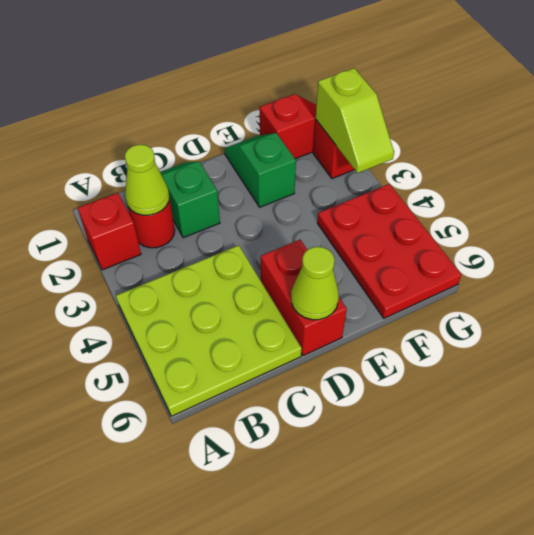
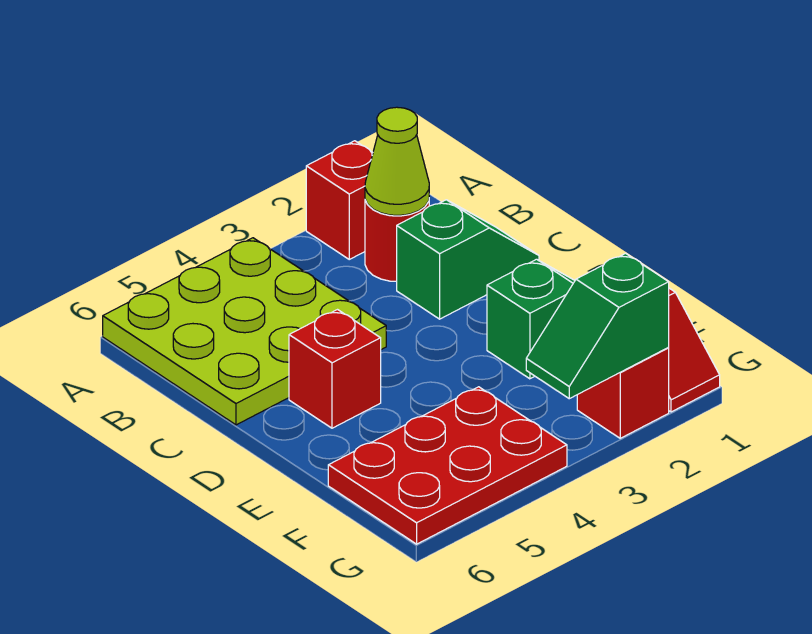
red 1x2 brick [261,240,347,356] -> red 1x1 brick [289,310,381,428]
lime 1x1 cone [291,247,339,320] -> none
lime 1x2 slope [316,68,394,173] -> green 1x2 slope [526,253,669,399]

